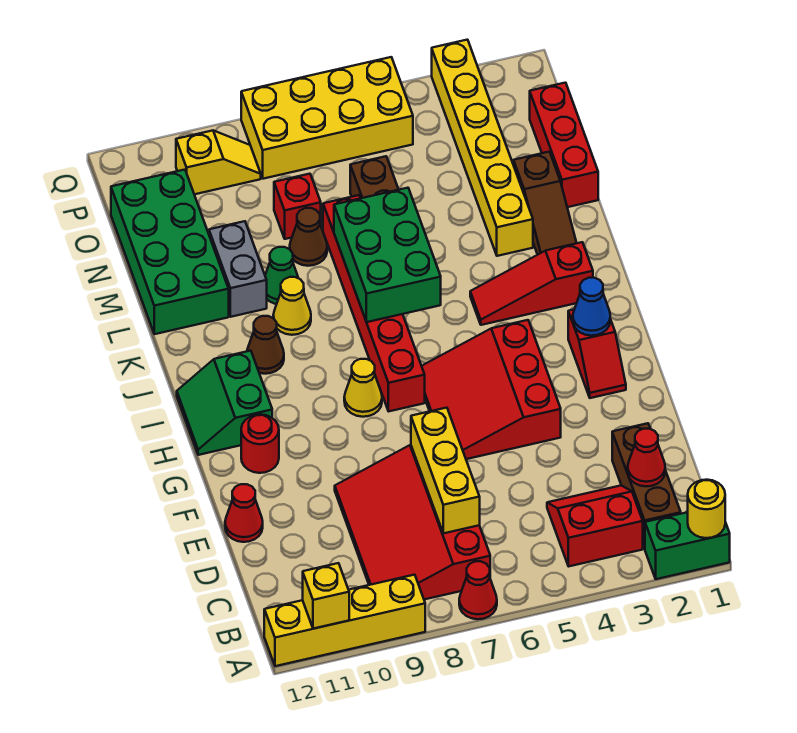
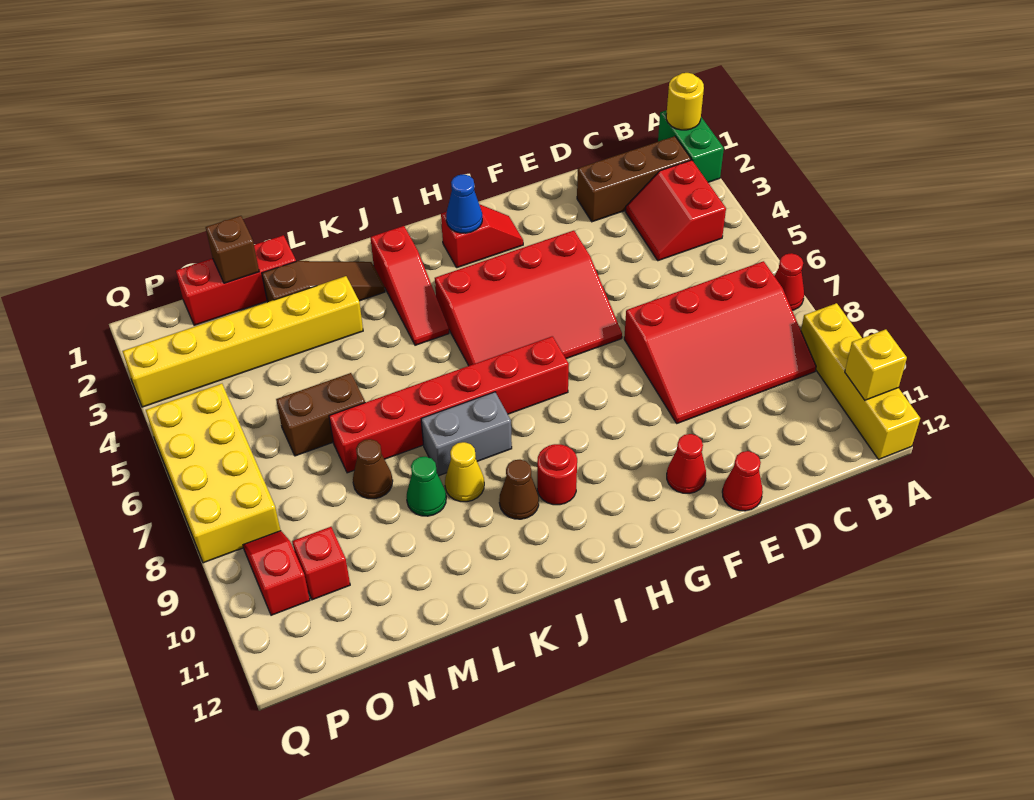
red 1x1 cone [628,429,665,486] -> red 1x1 cone moved to [667,434,706,493]
yellow 1x3 brick [411,408,480,533] -> none
red 3x3 slope [422,320,561,459] -> red 3x4 slope [435,231,622,366]
red 1x1 round brick [241,414,279,473] -> red 1x1 round brick moved to [537,444,577,505]
yellow 1x1 cone [344,359,382,417] -> none
green 2x2 slope [177,351,272,455] -> none
green 2x3 brick [334,188,441,322] -> none
grey 1x2 brick [209,221,267,317] -> grey 1x2 brick moved to [421,392,512,476]
green 2x4 brick [111,170,229,334] -> none
none -> brown 1x1 brick [206,216,259,283]
red 1x1 brick [274,174,321,239] -> red 1x1 brick moved to [292,527,350,600]
yellow 1x2 slope [176,131,261,194] -> red 1x2 slope [243,531,310,615]

